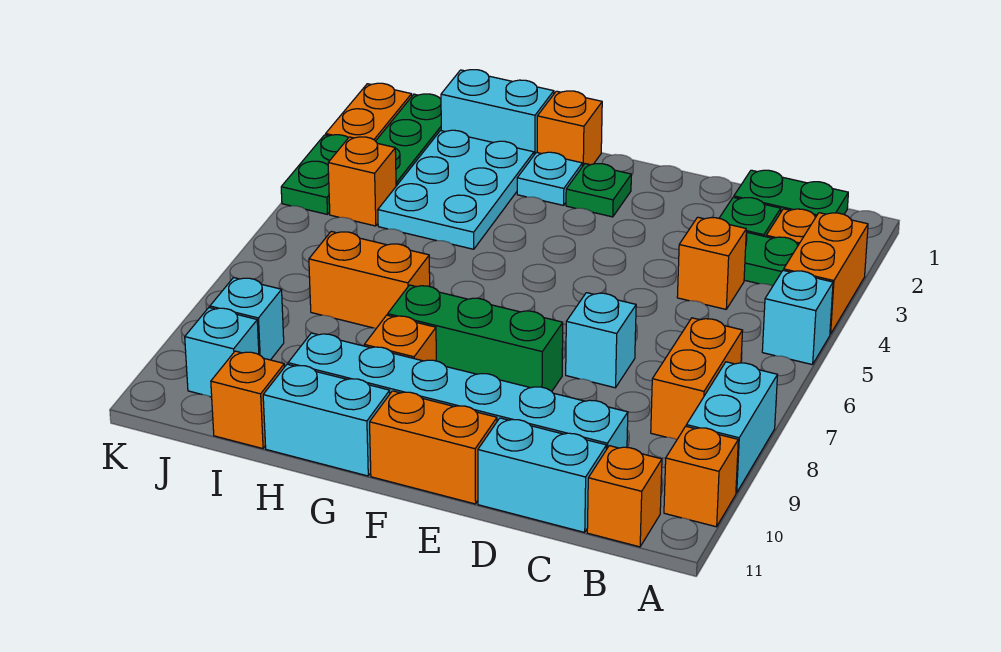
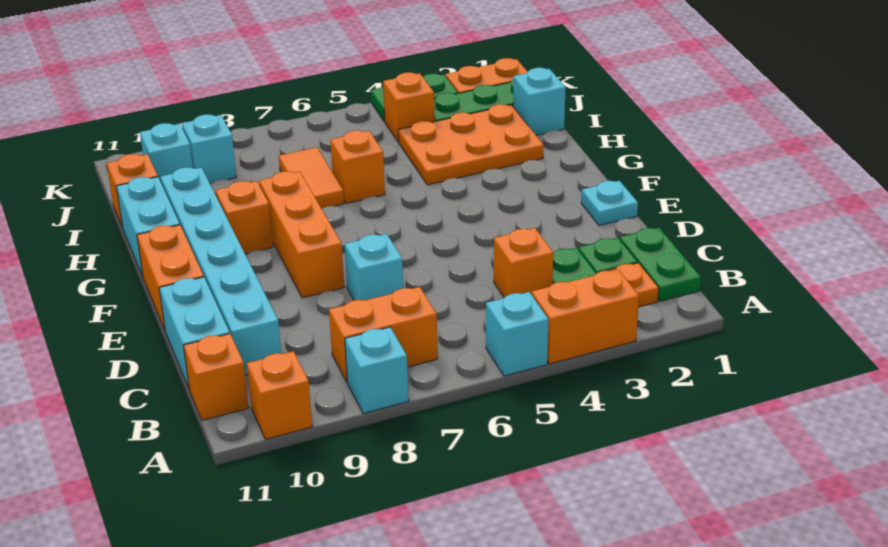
cyan 1x2 brick [686,362,778,493] -> cyan 1x1 brick [345,327,409,414]
green 1x3 brick [388,285,563,391] -> orange 1x3 brick [259,171,344,298]
green 1x1 plate [566,164,631,217] -> none
orange 1x1 brick [537,91,602,166] -> orange 1x1 brick moved to [330,131,385,204]
cyan 1x1 plate [517,152,582,205] -> cyan 1x1 plate moved to [581,181,638,226]
cyan 1x2 brick [441,70,554,155] -> cyan 1x1 brick [513,68,566,135]
cyan 2x3 plate [378,130,534,249] -> orange 2x3 plate [398,104,544,185]
orange 1x2 brick [309,231,430,328] -> orange 1x2 tile [279,147,344,209]

